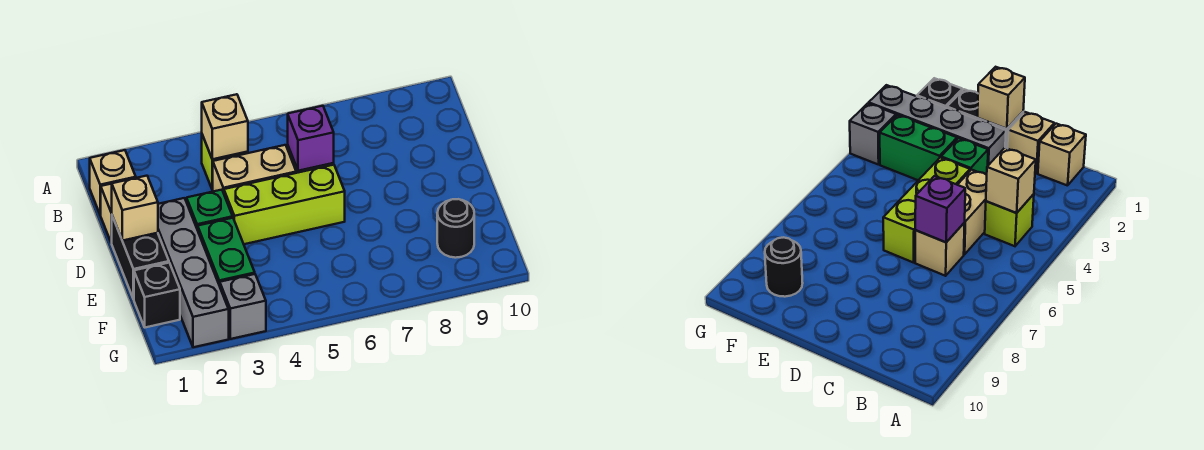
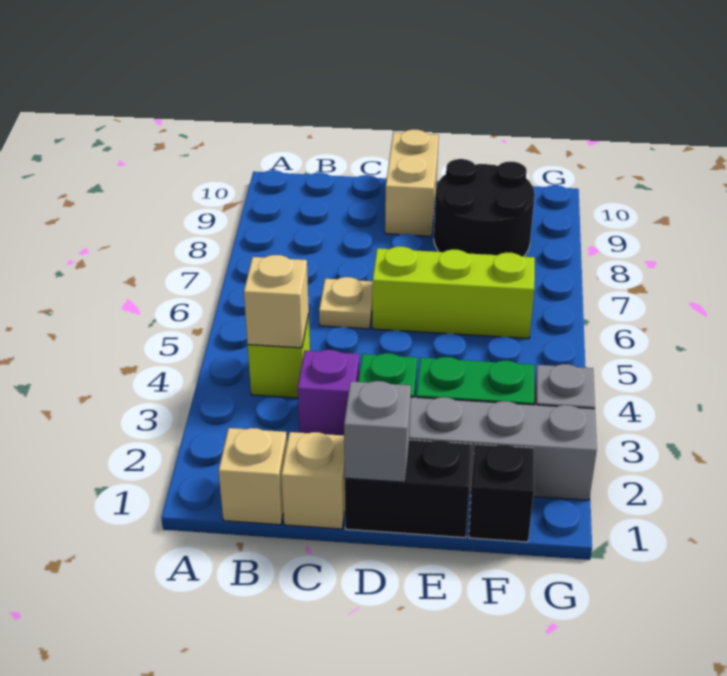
tan 1x2 brick [213,145,296,193] -> tan 1x2 brick moved to [385,129,439,236]
tan 1x1 brick [915,223,965,276] -> tan 1x1 plate [319,277,373,329]
purple 1x1 brick [288,106,334,171] -> purple 1x1 brick moved to [298,350,359,435]
tan 1x1 brick [112,176,158,241] -> grey 1x1 brick [344,381,411,482]
lime 1x3 brick [224,165,345,244] -> lime 1x3 brick turned to [372,246,535,339]
black 1x1 round brick [437,199,474,258] -> black 2x2 round brick [434,159,535,257]

